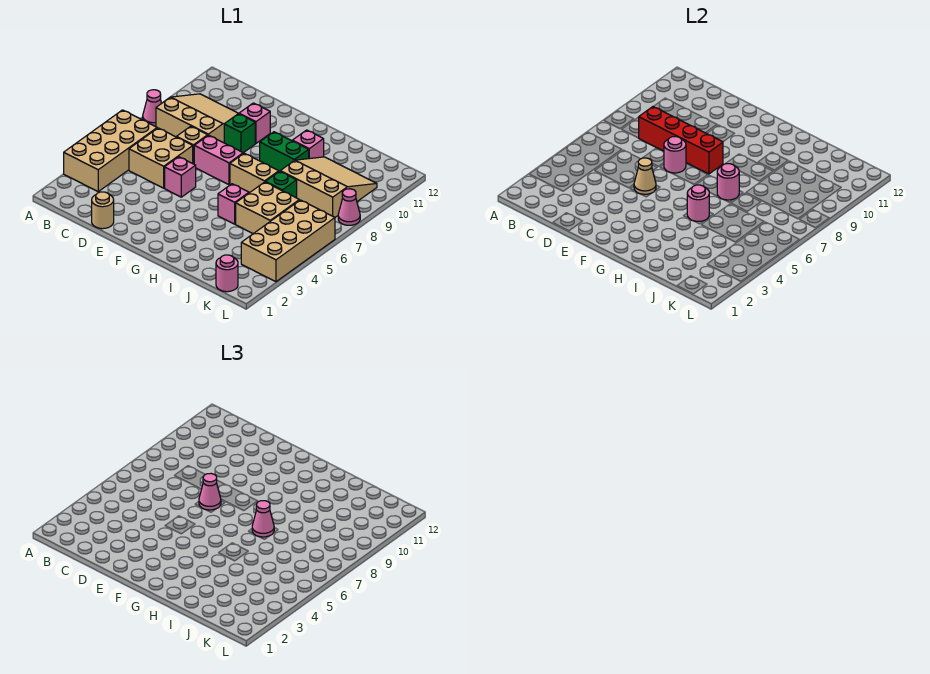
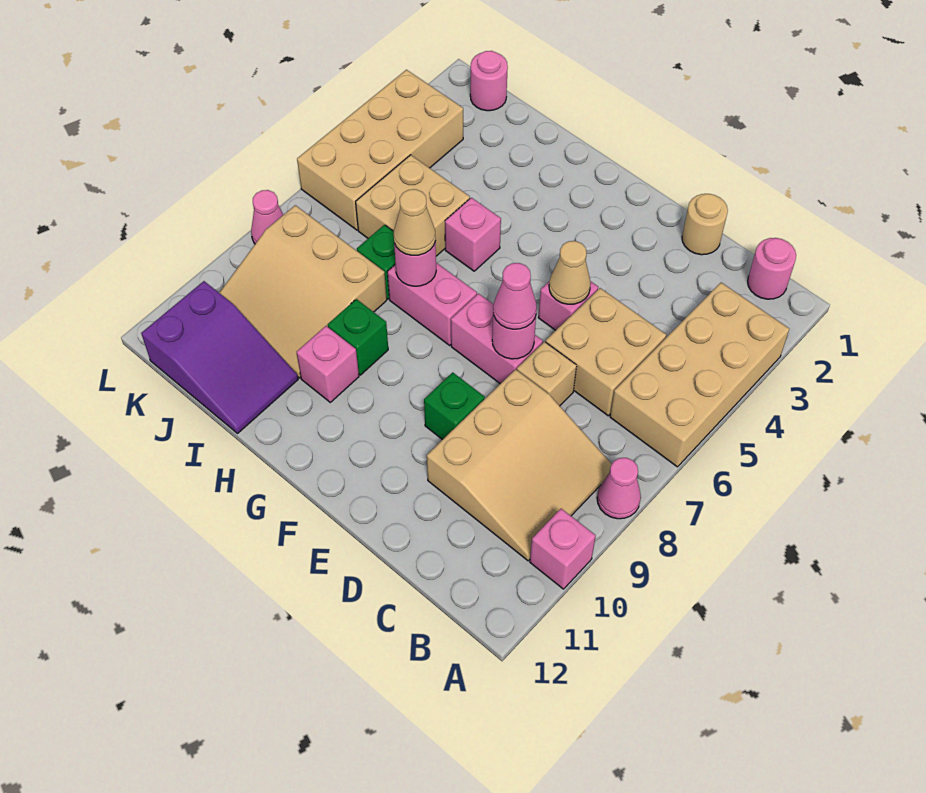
tan 3x3 slope [156,94,238,143] -> tan 3x3 slope turned to [427,369,612,561]
red 1x4 brick [639,107,723,174] -> none
pink 1x1 brick [239,103,270,143] -> pink 1x1 brick moved to [530,509,596,589]
tan 1x2 brick [230,153,279,193] -> pink 1x2 brick [387,263,477,345]
green 1x2 brick [260,132,309,171] -> green 1x1 brick [328,299,388,375]
pink 1x1 round brick [687,185,709,221] -> pink 1x1 round brick moved to [748,238,796,299]
pink 1x1 cone [252,501,274,537] -> tan 1x1 cone [394,189,436,255]
none -> purple 2x3 slope [141,281,298,433]

